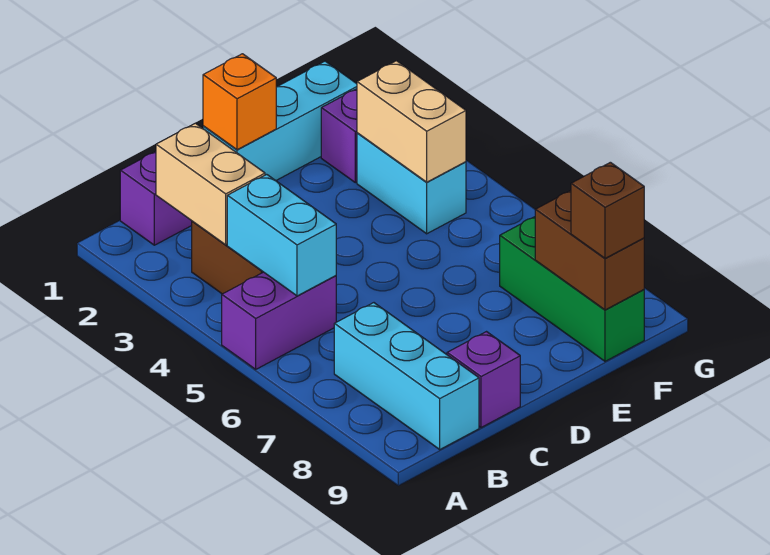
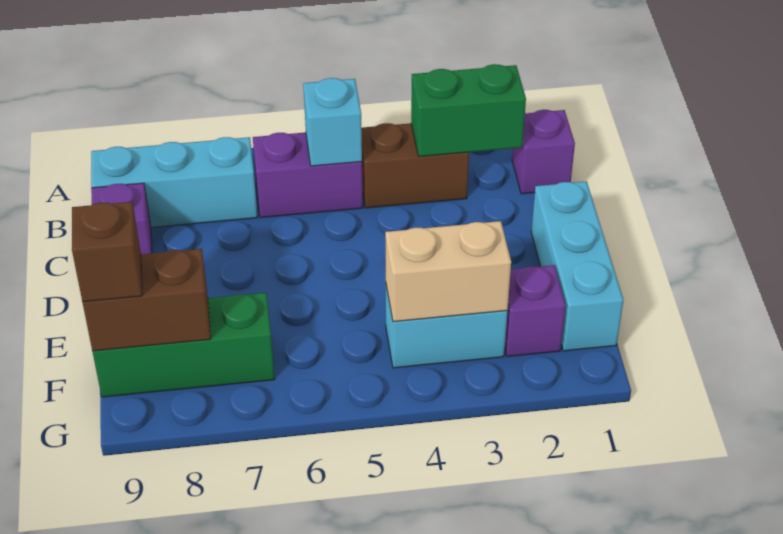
purple 1x2 brick [222,272,336,369] -> purple 1x2 brick turned to [253,132,363,218]
tan 1x2 brick [156,123,265,245] -> green 1x2 brick [411,64,526,156]
cyan 1x2 brick [227,174,336,296] -> cyan 1x1 brick [303,78,362,166]
orange 1x1 brick [203,54,276,150] -> none

